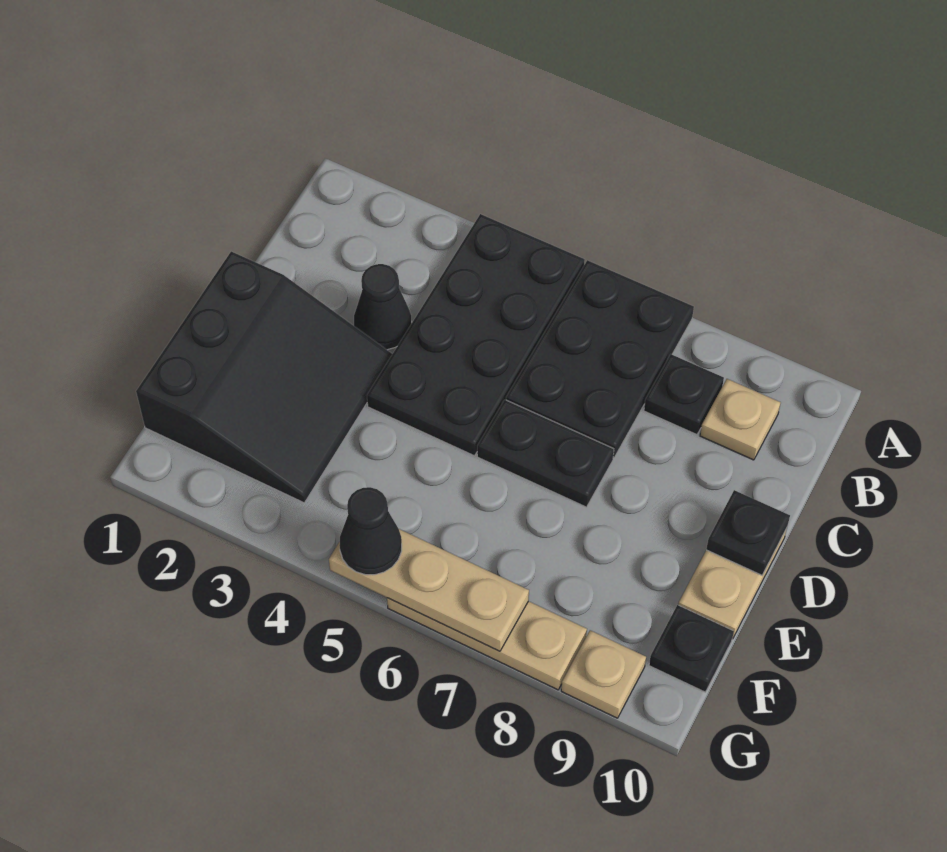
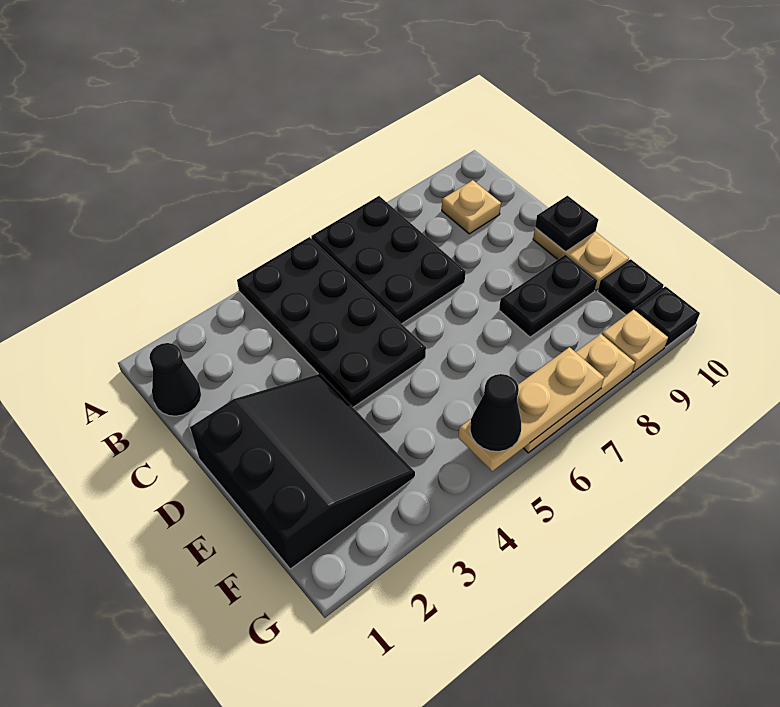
black 1x1 plate [644,354,724,435] -> black 1x1 plate moved to [635,286,700,347]
black 1x1 cone [354,264,412,350] -> black 1x1 cone moved to [149,343,201,416]
black 1x2 plate [477,400,614,507] -> black 1x2 plate moved to [499,255,597,337]

